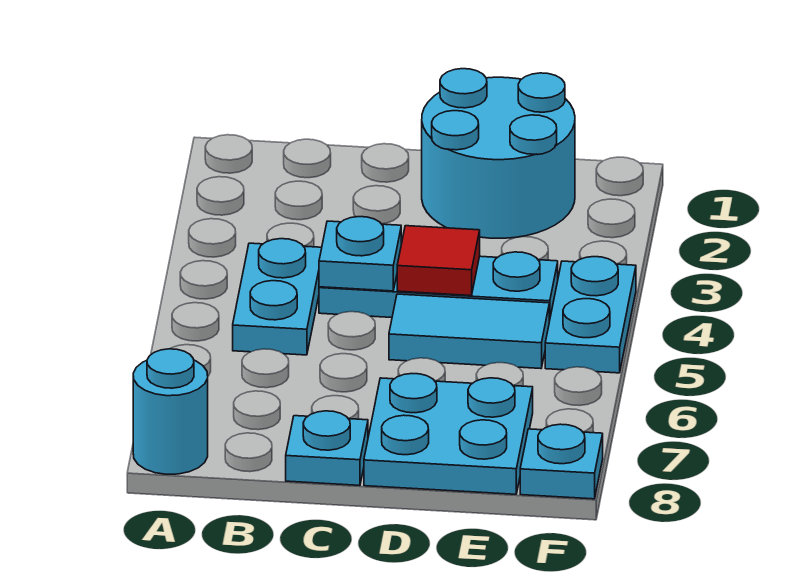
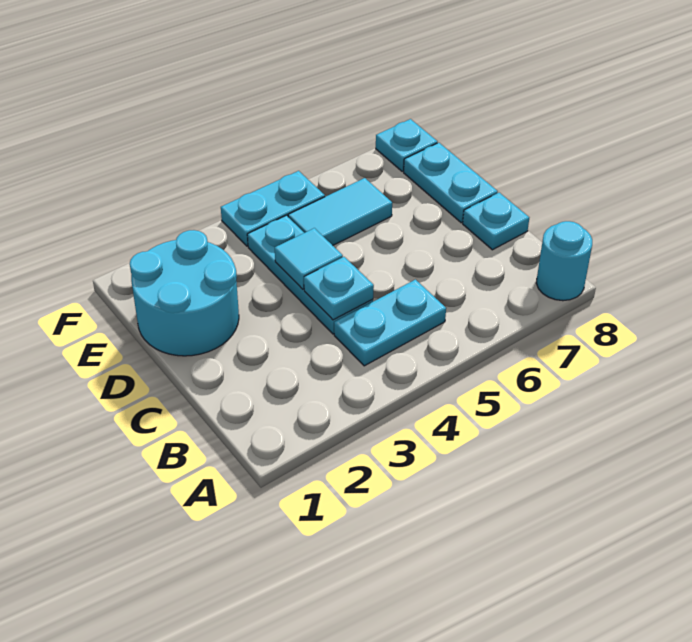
red 1x1 tile [397,226,480,296] -> cyan 1x1 tile [275,228,343,289]
cyan 1x2 tile [389,294,549,369] -> cyan 1x2 tile turned to [288,178,392,245]
cyan 2x2 plate [364,374,533,494] -> cyan 1x2 plate [404,143,498,223]

